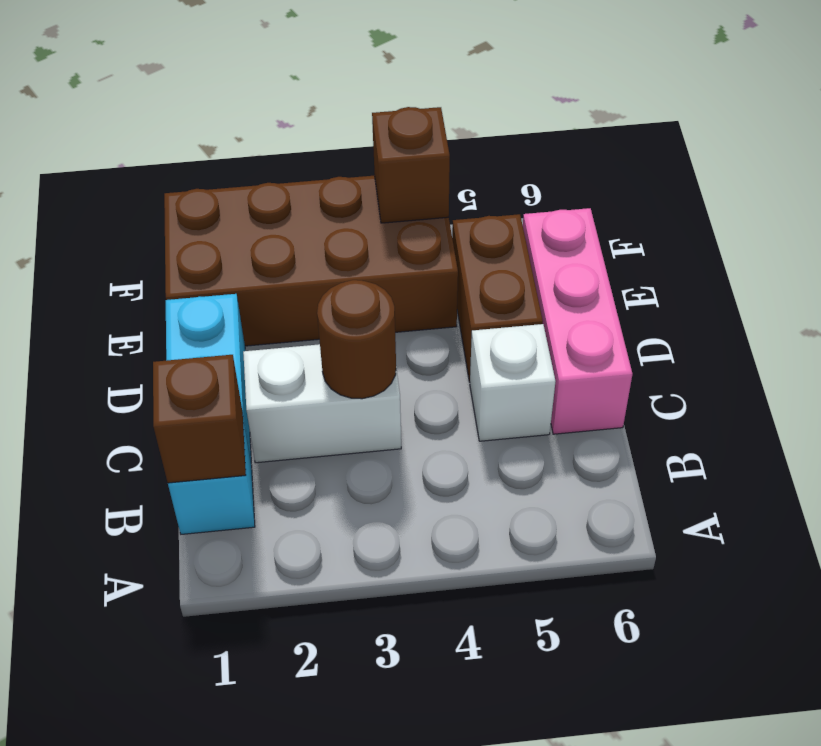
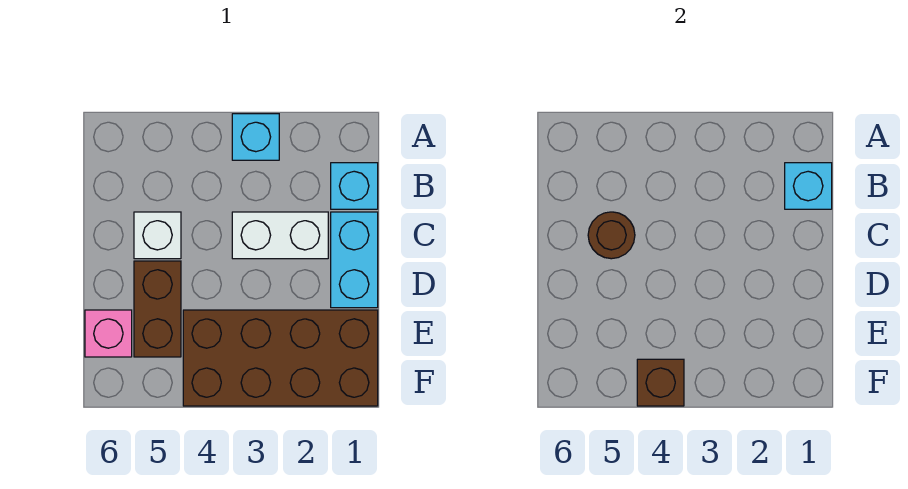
none -> cyan 1x1 brick [232,114,279,160]
brown 1x1 brick [153,355,246,483] -> cyan 1x1 brick [785,163,832,209]
brown 1x1 round brick [317,280,396,399] -> brown 1x1 round brick moved to [588,212,635,259]
pink 1x3 brick [523,208,632,434] -> pink 1x1 brick [85,310,132,357]

